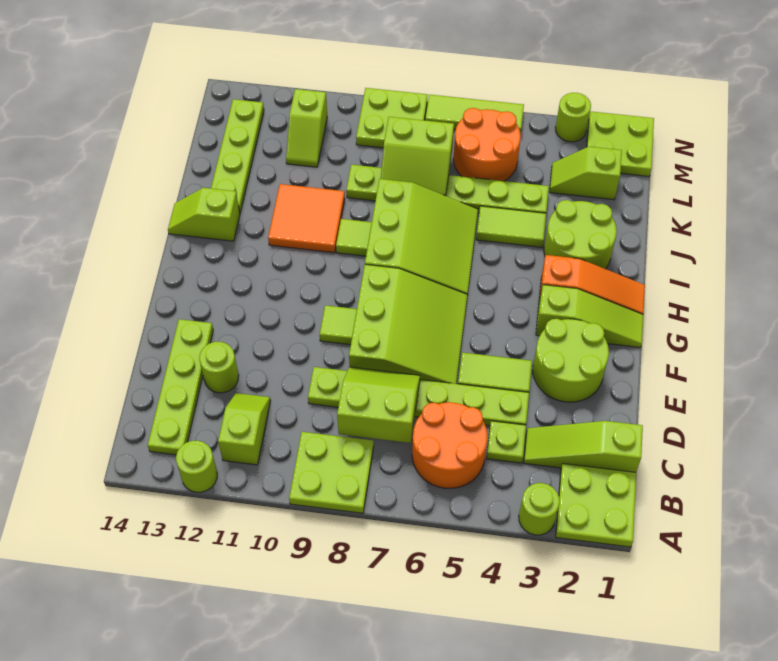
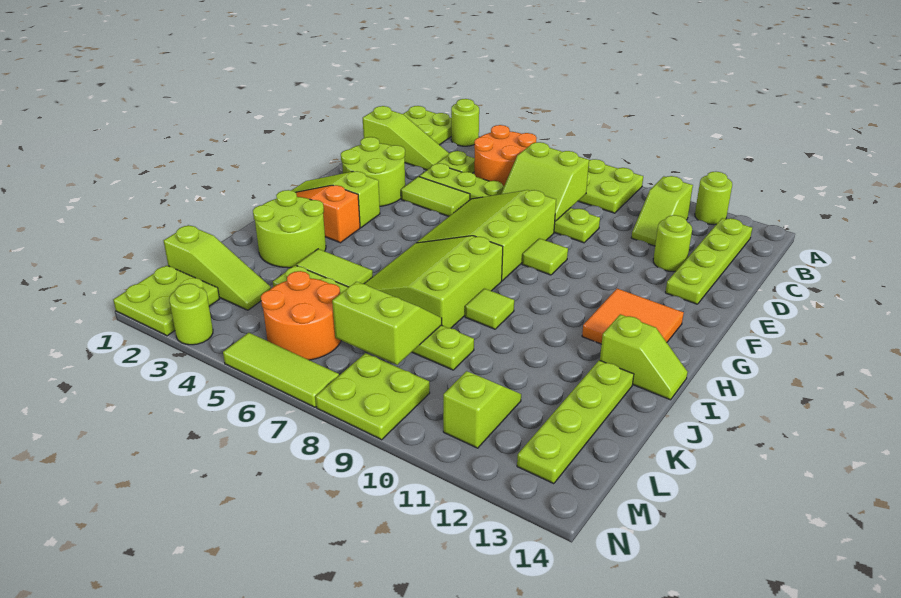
orange 2x2 tile [268,184,345,253] -> orange 2x2 tile moved to [582,289,684,344]
lime 1x2 slope [549,147,622,200] -> lime 1x3 slope [164,225,271,310]

